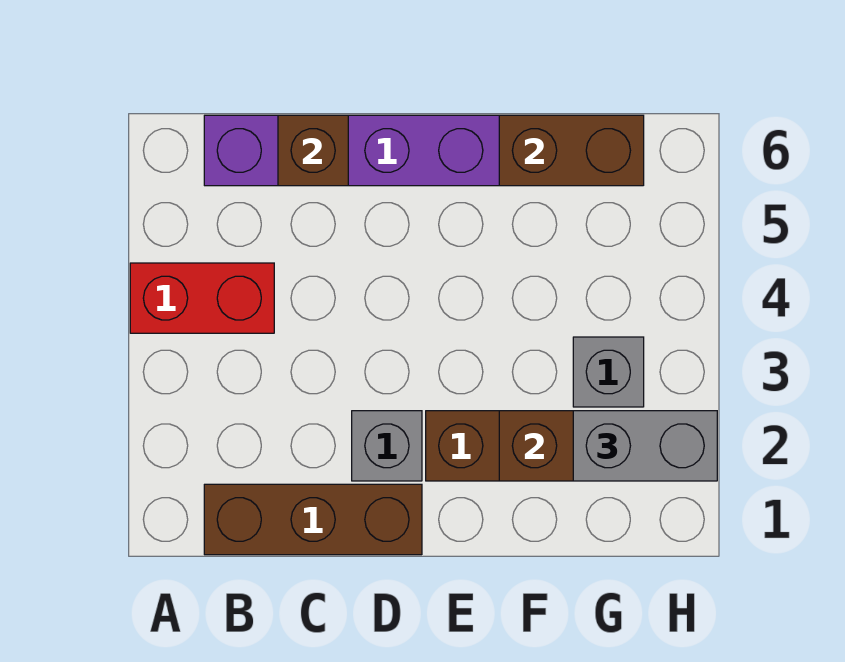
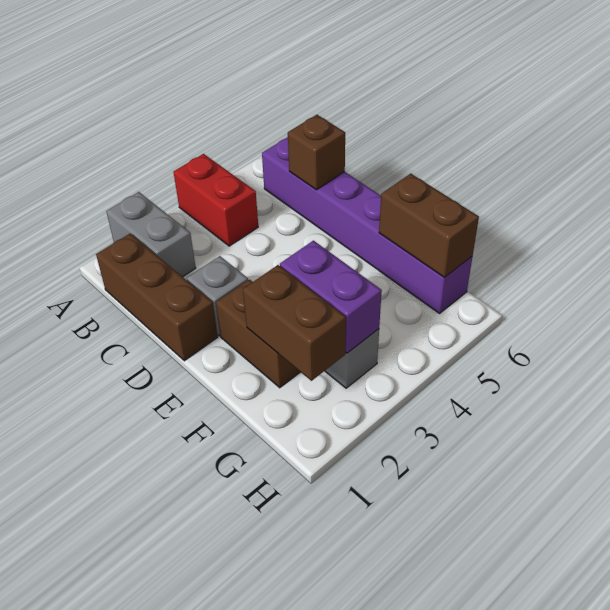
none -> purple 1x2 brick [280,241,382,353]
grey 1x2 brick [573,411,717,481] -> grey 1x2 brick moved to [106,192,196,277]

